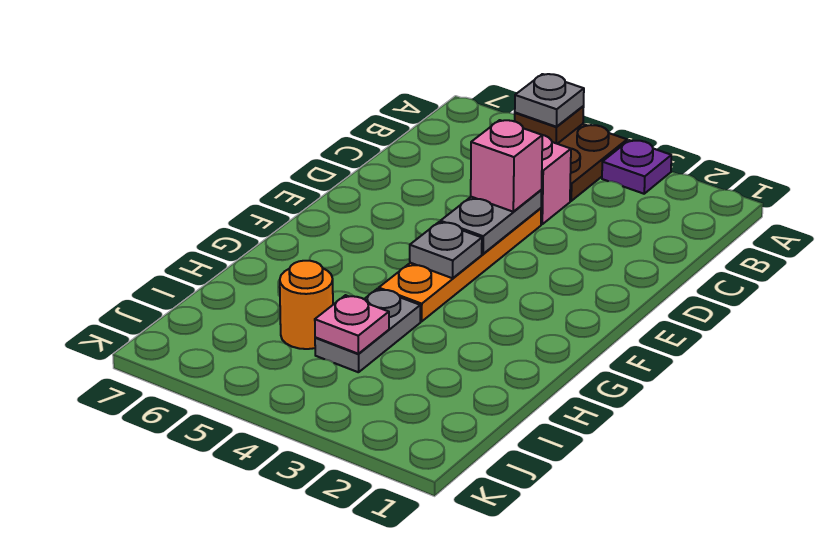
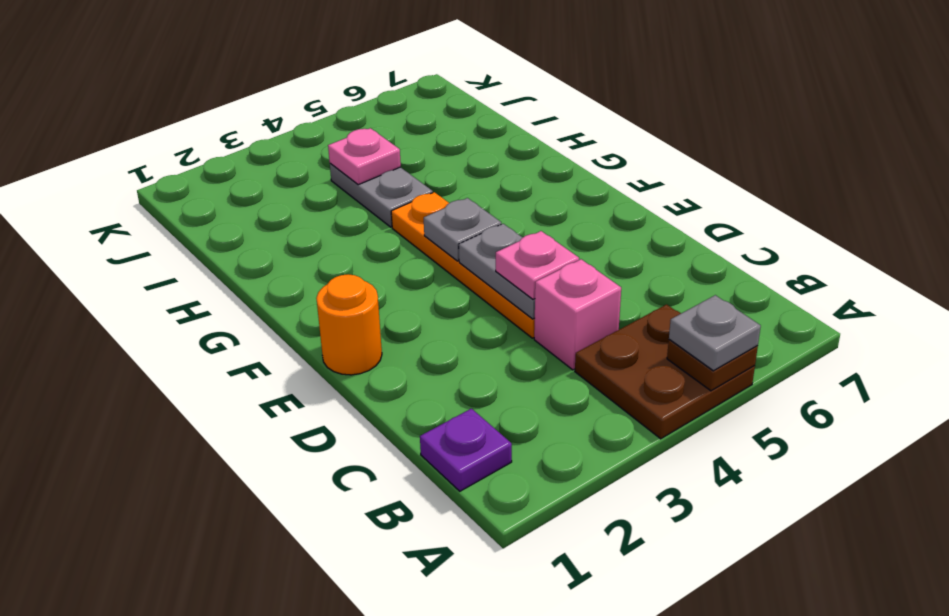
purple 1x1 plate [602,140,671,194] -> purple 1x1 plate moved to [420,409,512,491]
pink 1x1 brick [471,120,542,212] -> pink 1x1 plate [496,231,579,299]
orange 1x1 round brick [280,261,333,349] -> orange 1x1 round brick moved to [316,274,382,375]

